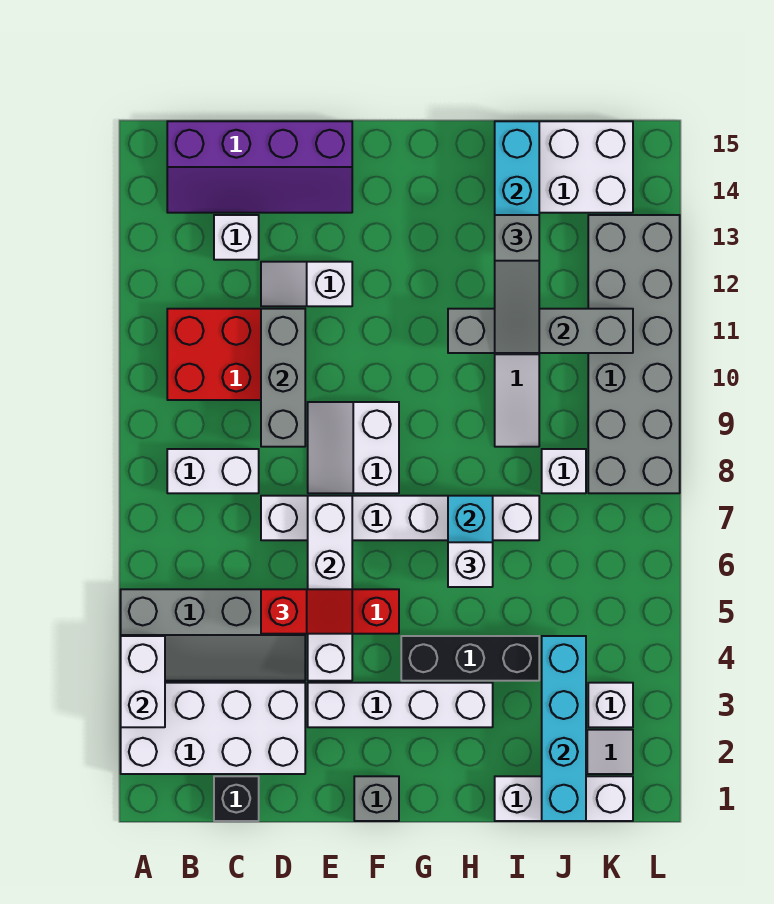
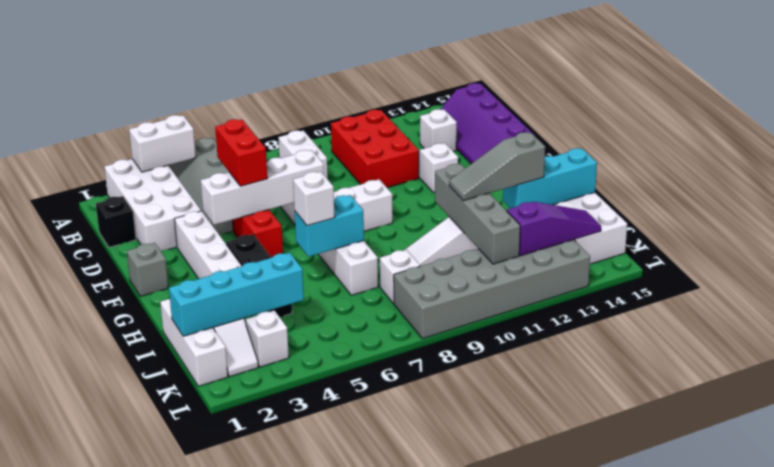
red 1x2 slope [261,589,352,634] -> red 1x2 brick [215,119,268,186]
grey 1x3 brick [261,309,305,447] -> none
none -> purple 1x3 slope [507,202,601,255]

